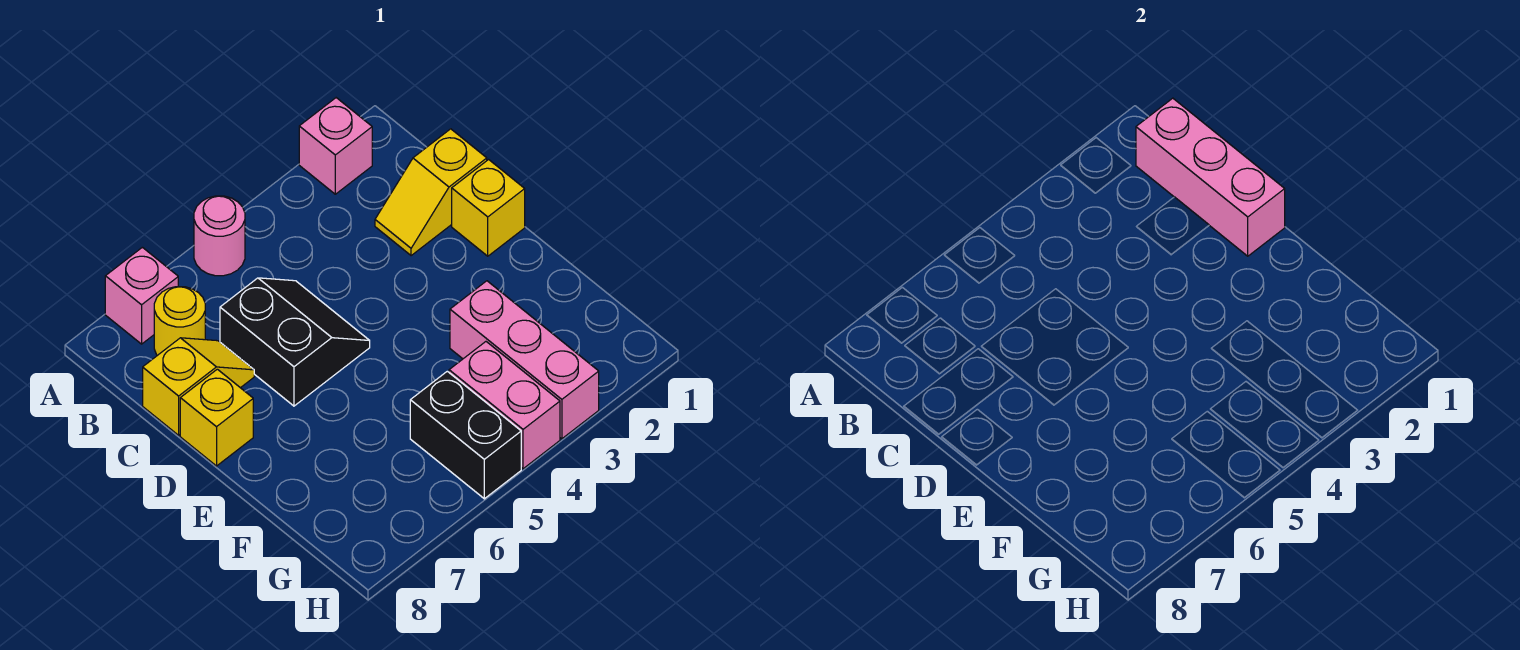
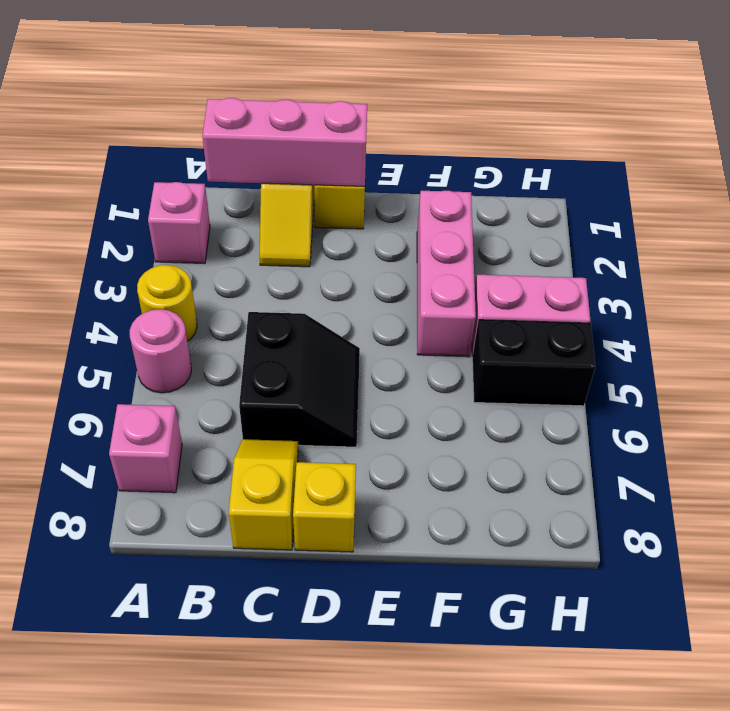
yellow 1x1 round brick [154,287,205,355] -> yellow 1x1 round brick moved to [137,265,197,341]
black 2x2 slope [220,278,370,406] -> black 2x2 slope turned to [239,312,360,447]
pink 1x3 brick [450,281,599,439] -> pink 1x3 brick turned to [417,191,476,357]

